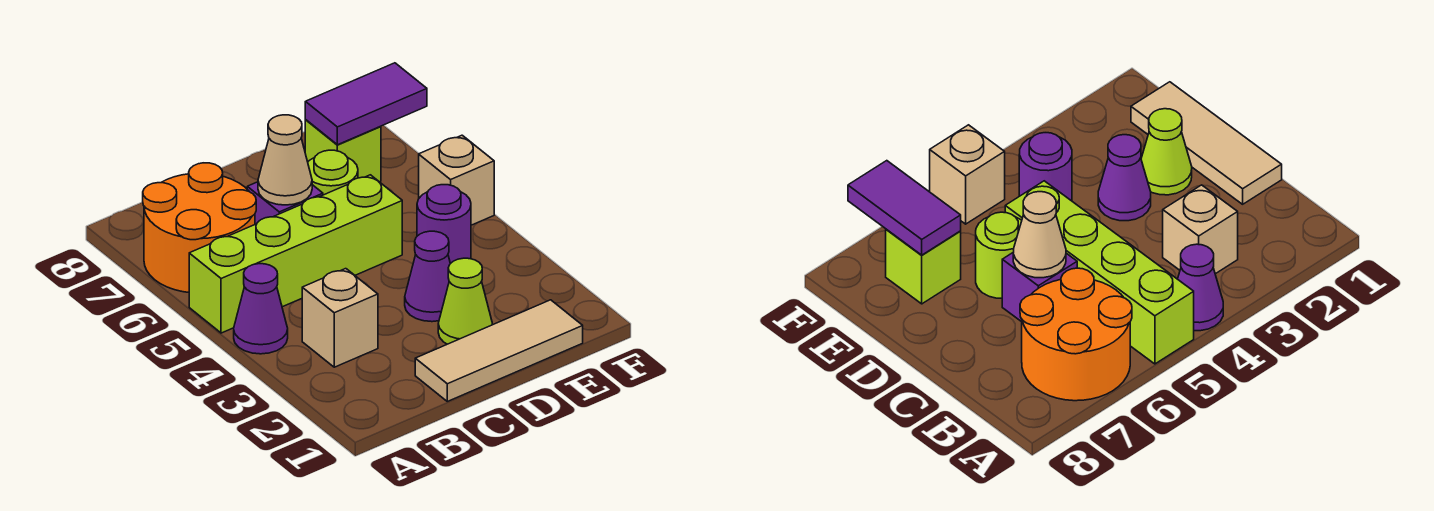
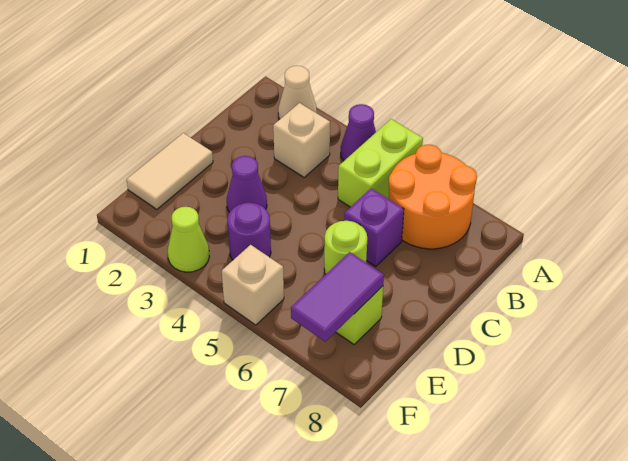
lime 1x4 brick [189,175,402,333] -> lime 1x2 brick [338,119,423,207]
tan 1x3 tile [415,300,583,401] -> tan 1x2 tile [127,133,213,209]
tan 1x1 cone [258,115,312,205] -> tan 1x1 cone moved to [278,66,317,119]
lime 1x1 cone [438,258,492,344] -> lime 1x1 cone moved to [168,207,210,272]

